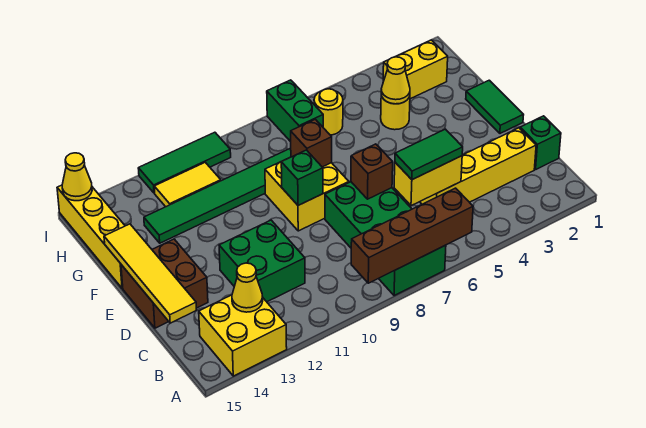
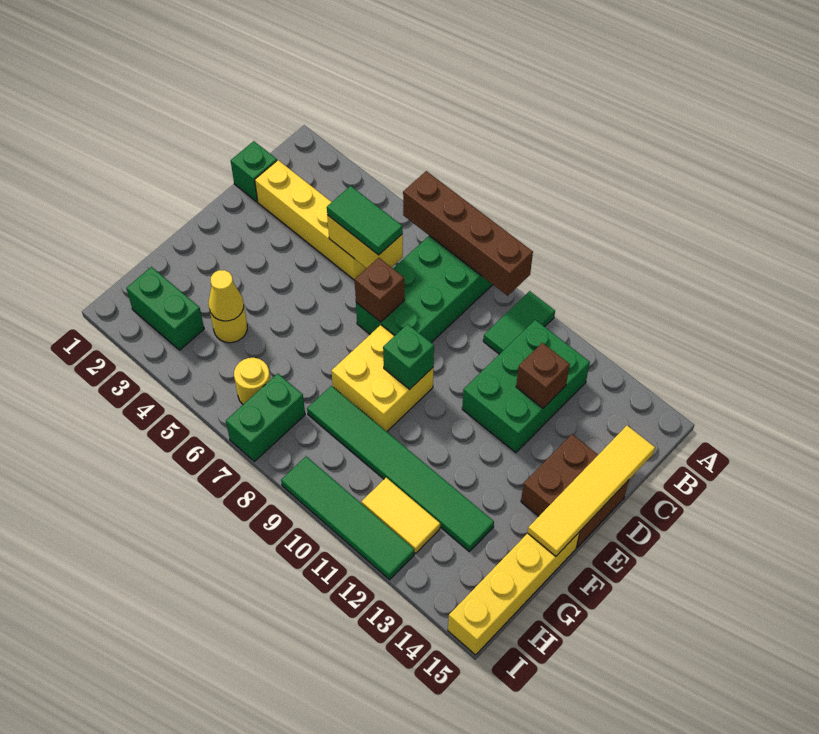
yellow 2x2 brick [199,295,287,376] -> none
yellow 1x1 cone [232,263,263,312] -> none
green 2x2 brick [219,220,305,302] -> green 2x3 brick [462,320,590,453]
green 1x2 tile [466,80,523,133] -> green 1x2 tile moved to [483,291,555,354]
brown 1x1 brick [291,119,332,167] -> brown 1x1 brick moved to [516,343,570,408]
yellow 1x2 brick [383,40,448,99] -> green 1x2 brick [126,267,204,350]
green 1x3 tile [138,132,231,193] -> green 1x4 tile [281,456,414,580]
yellow 1x1 cone [62,153,92,201] -> none

